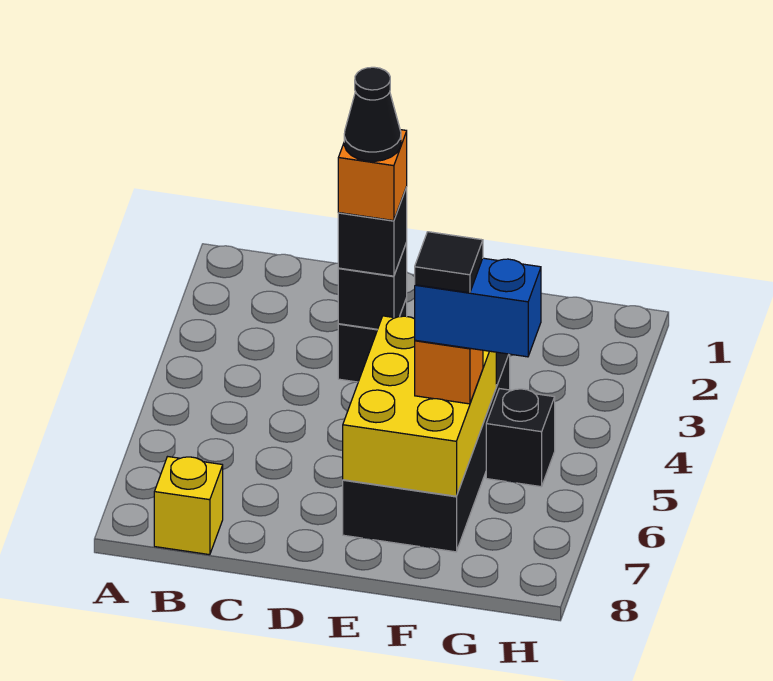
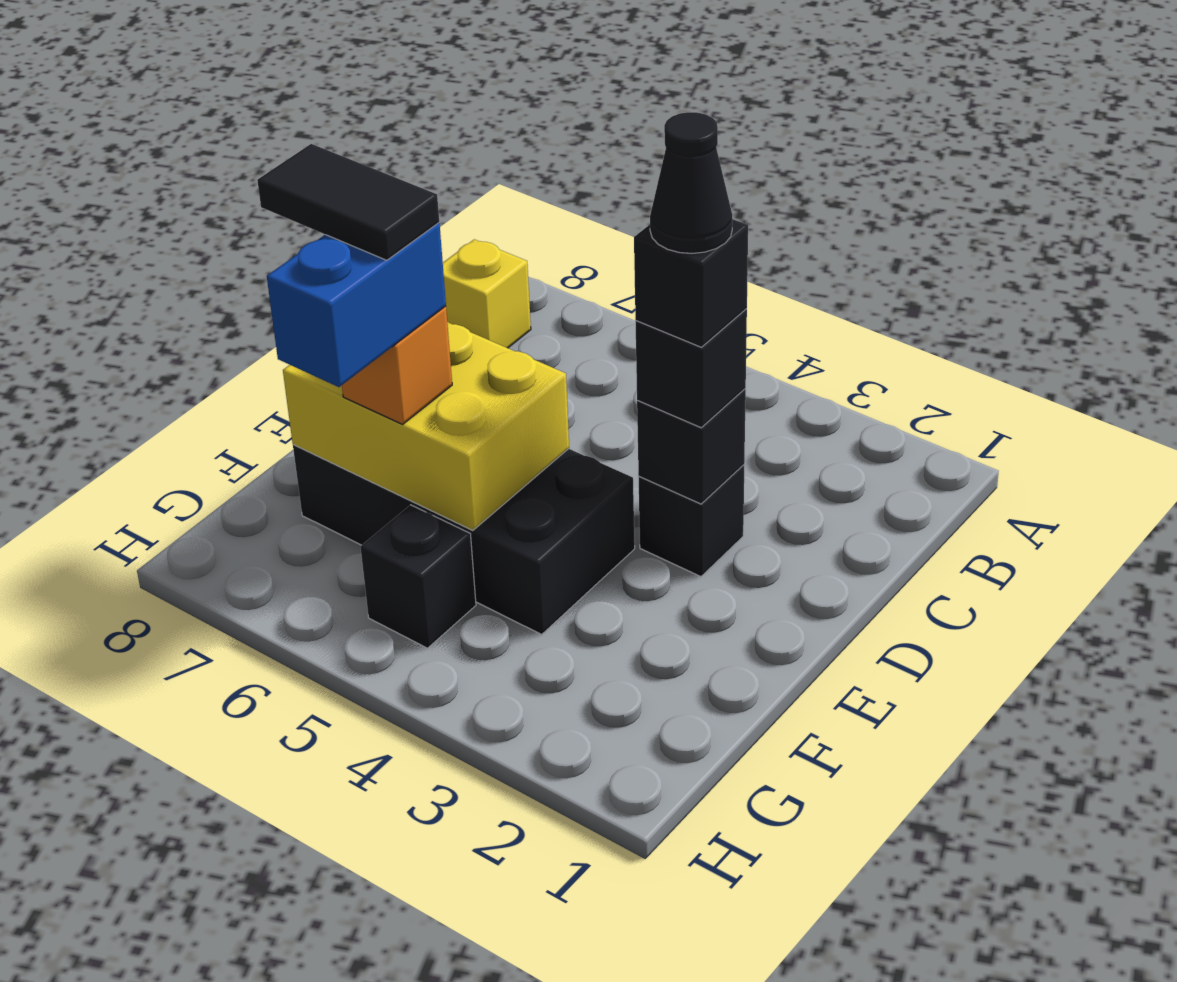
orange 1x1 brick [338,130,407,221] -> black 1x1 brick [634,219,748,347]
black 1x1 tile [415,232,483,293] -> black 1x2 tile [257,144,439,260]

